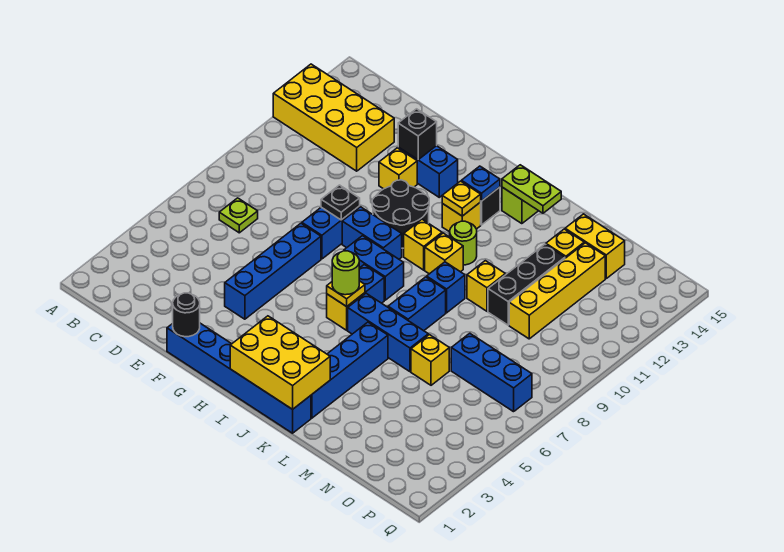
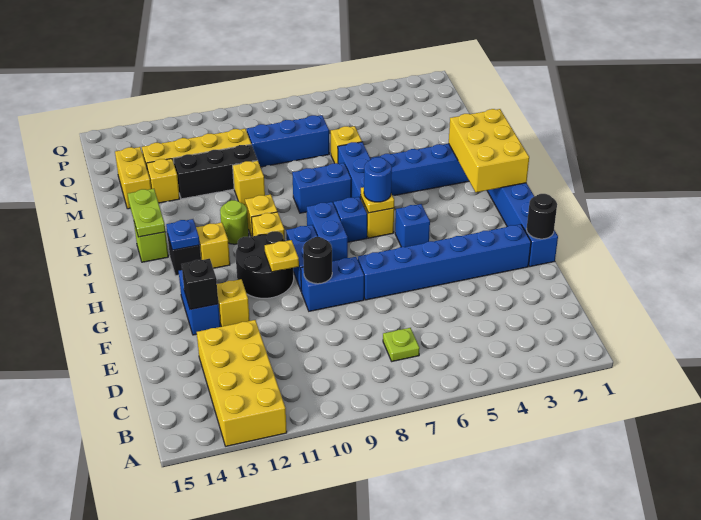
blue 1x4 brick [225,223,321,319] -> blue 1x6 brick [358,224,531,300]
black 1x1 plate [321,185,360,220] -> black 1x1 round brick [303,237,332,284]
lime 1x1 round brick [332,251,359,295] -> blue 1x1 round brick [364,157,392,202]
yellow 1x1 plate [442,181,481,216] -> yellow 1x1 plate moved to [265,240,299,272]
blue 1x1 brick [427,262,465,313] -> blue 1x1 brick moved to [395,204,430,247]
blue 1x3 brick [451,333,532,412] -> blue 1x3 brick turned to [247,115,329,167]

